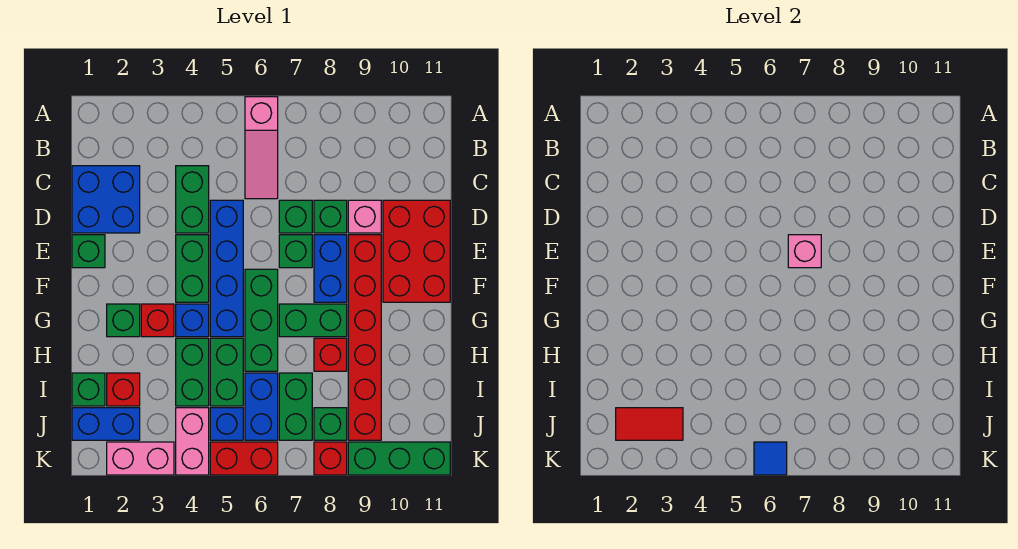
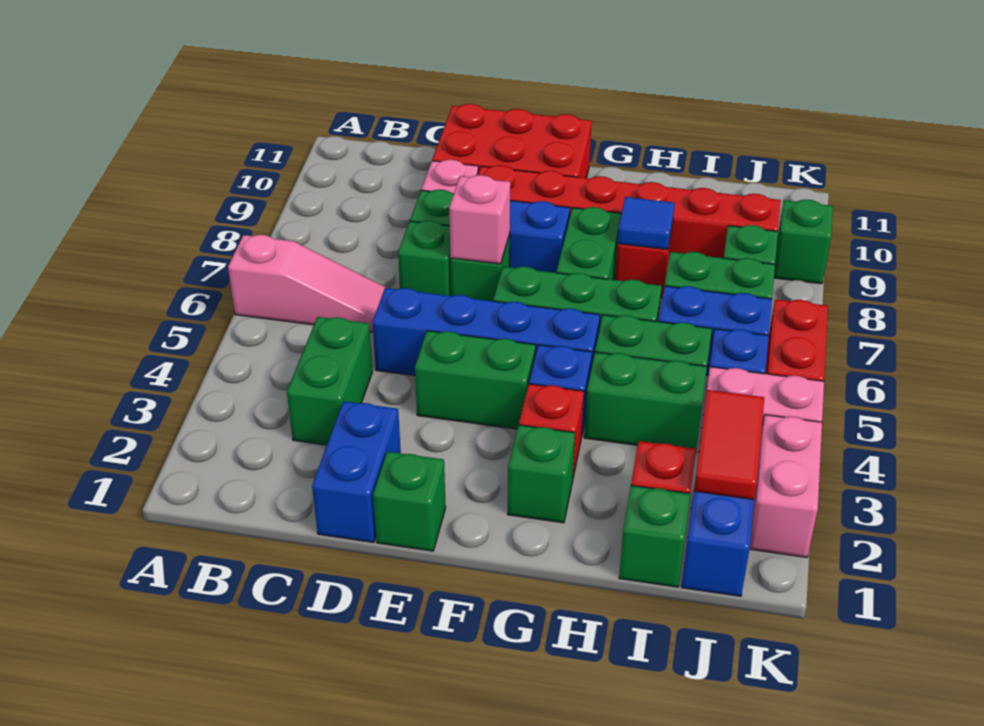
blue 2x2 brick [72,166,140,233] -> blue 1x2 brick [312,401,401,542]
green 1x2 brick [176,166,209,233] -> green 1x2 brick turned to [287,317,373,445]
blue 1x1 tile [754,442,787,475] -> blue 1x1 tile moved to [617,197,675,249]
red 1x1 brick [314,442,347,475] -> none
green 1x3 brick [348,442,450,475] -> green 1x1 brick [774,199,833,284]

